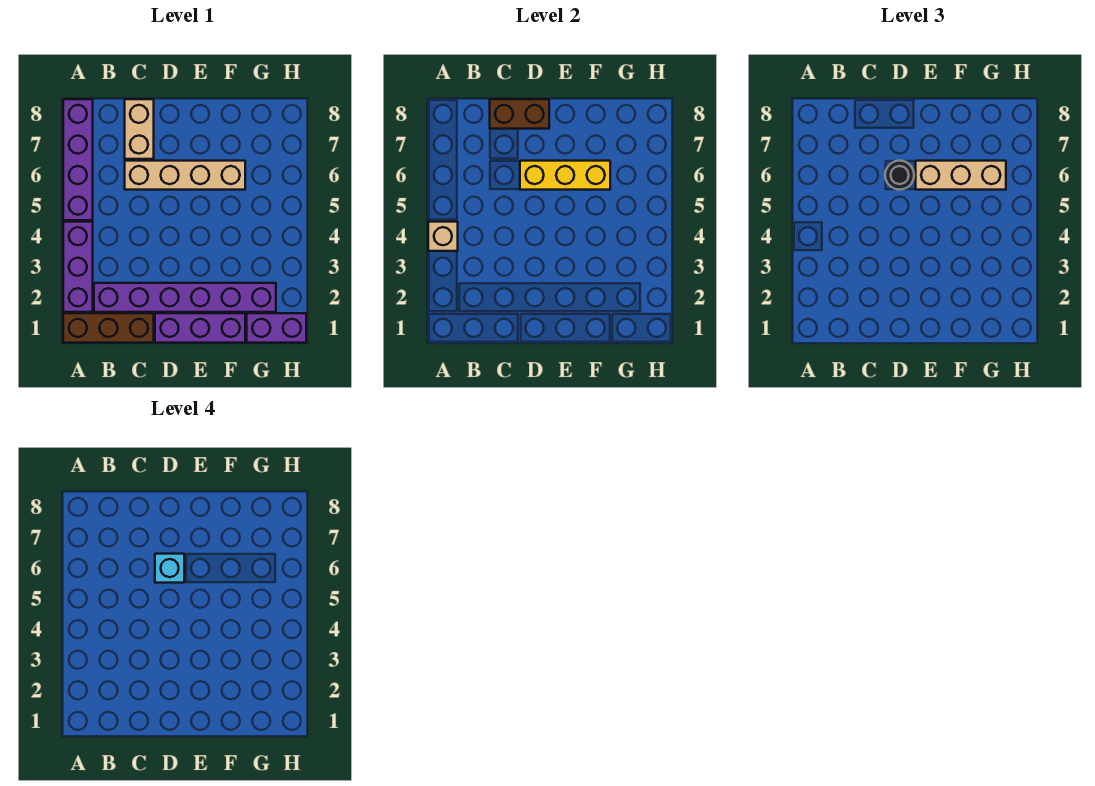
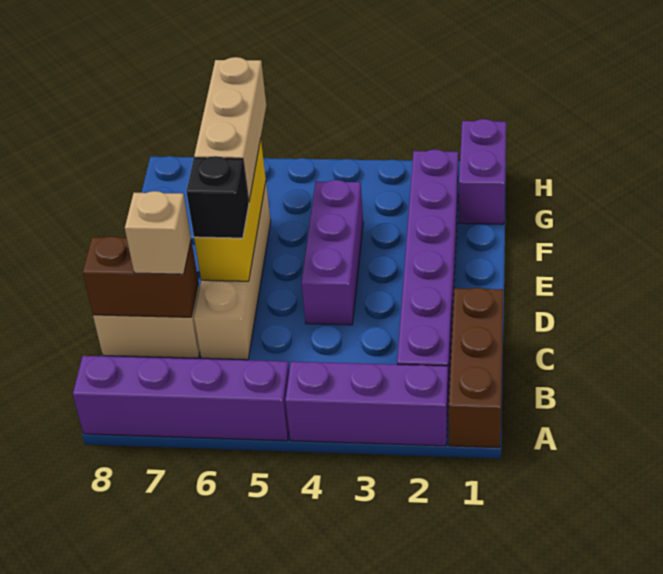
tan 1x1 brick [428,222,458,251] -> tan 1x1 brick moved to [125,191,191,274]
brown 1x2 brick [490,99,549,129] -> brown 1x2 brick turned to [83,236,198,317]
purple 1x3 brick [155,313,245,343] -> purple 1x3 brick moved to [302,180,363,325]
black 1x1 round brick [885,161,914,190] -> black 1x1 brick [186,156,249,238]
cyan 1x1 brick [155,554,184,583] -> none

